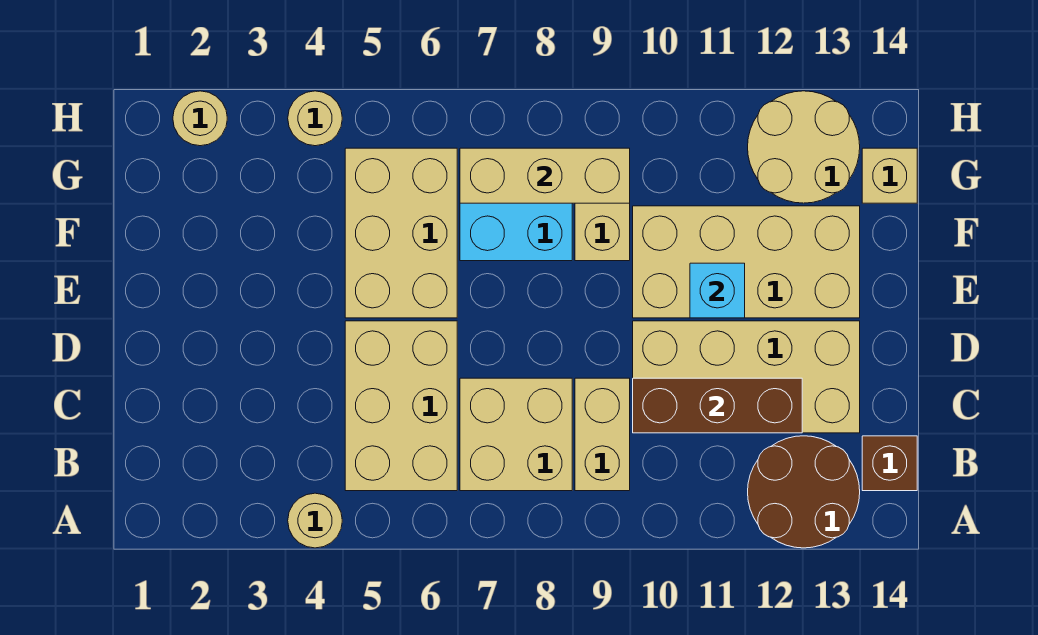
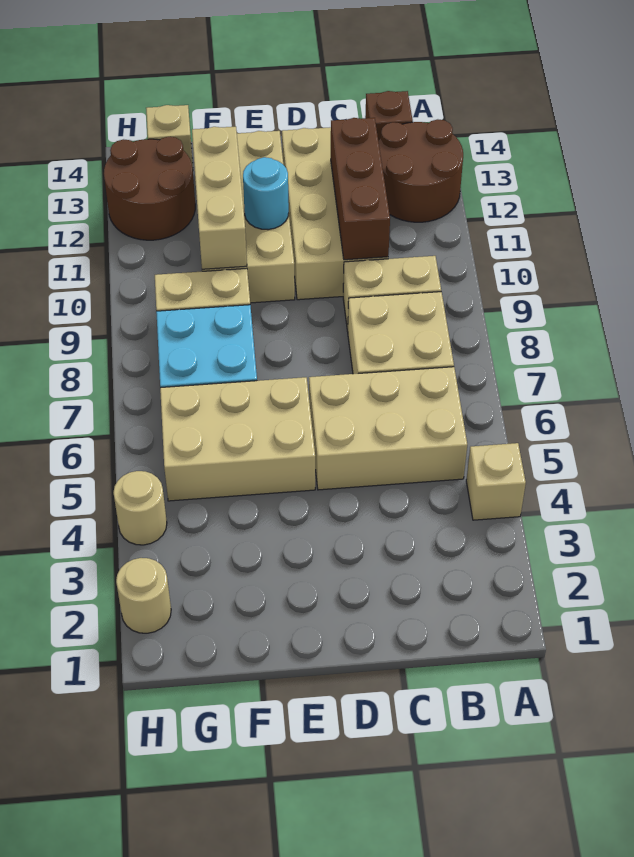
tan 1x1 round brick [288,493,342,548] -> tan 1x1 brick [466,443,526,520]
cyan 1x1 brick [690,263,745,318] -> cyan 1x1 round brick [243,157,289,230]
tan 1x3 brick [460,148,630,203] -> tan 1x3 brick moved to [192,127,247,269]
tan 2x2 round brick [748,91,860,203] -> brown 2x2 round brick [104,137,195,240]

